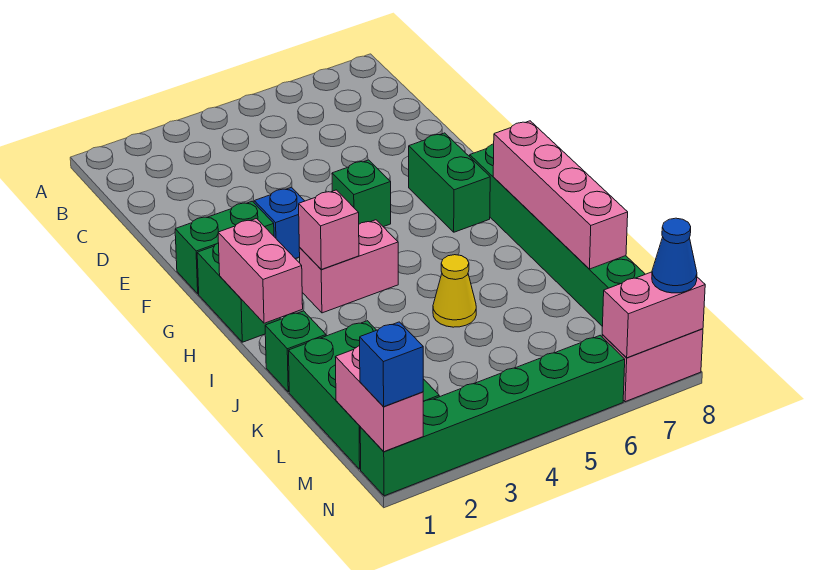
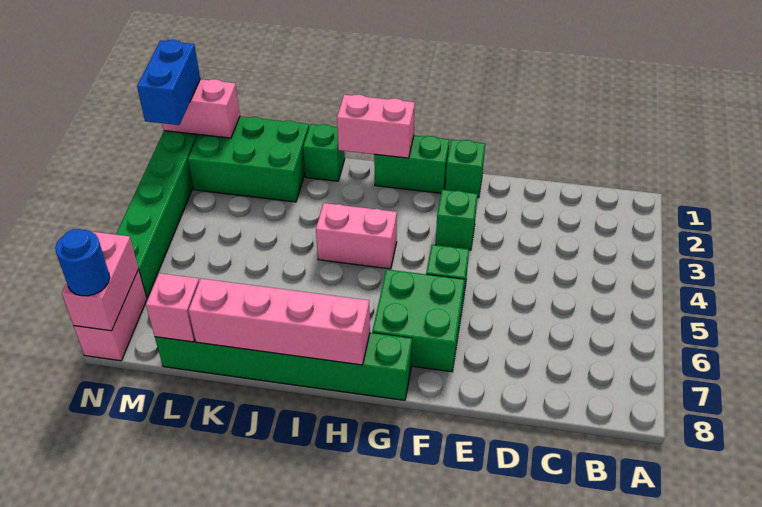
green 1x2 brick [175,201,274,294] -> green 1x1 brick [445,140,485,198]
blue 1x1 brick [254,187,304,259] -> green 1x1 brick [436,190,478,250]
green 1x2 brick [409,133,490,232] -> green 2x2 brick [372,269,465,372]
pink 1x2 brick [299,220,398,313] -> pink 1x2 brick turned to [316,203,397,269]
pink 1x1 brick [299,190,359,269] -> pink 1x1 brick moved to [146,273,199,342]
yellow 1x1 cone [433,255,476,327] -> none
blue 1x1 brick [360,322,423,407] -> blue 1x2 brick [137,40,200,125]
blue 1x1 cone [652,218,697,293] -> blue 1x1 round brick [55,229,110,296]

